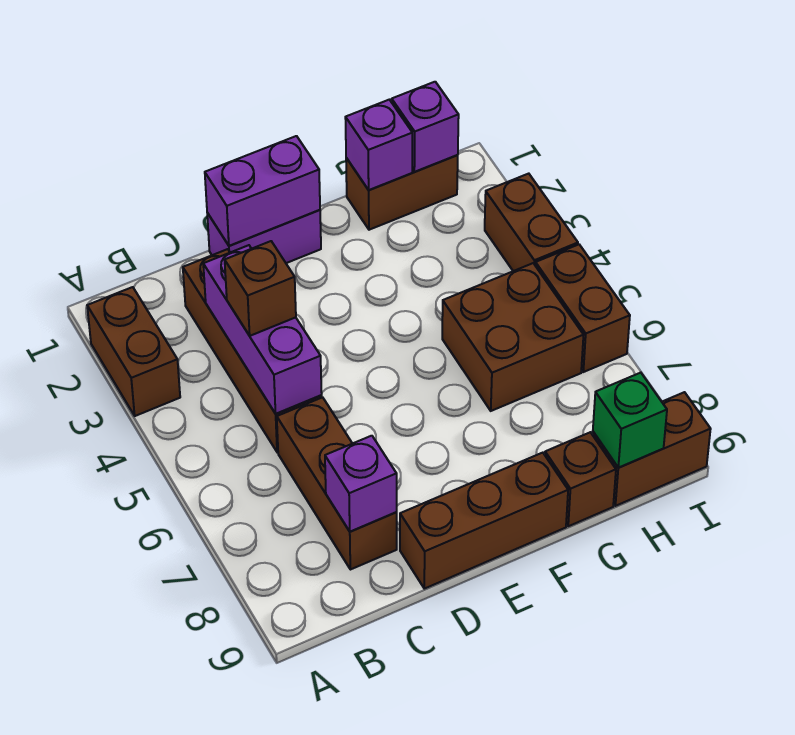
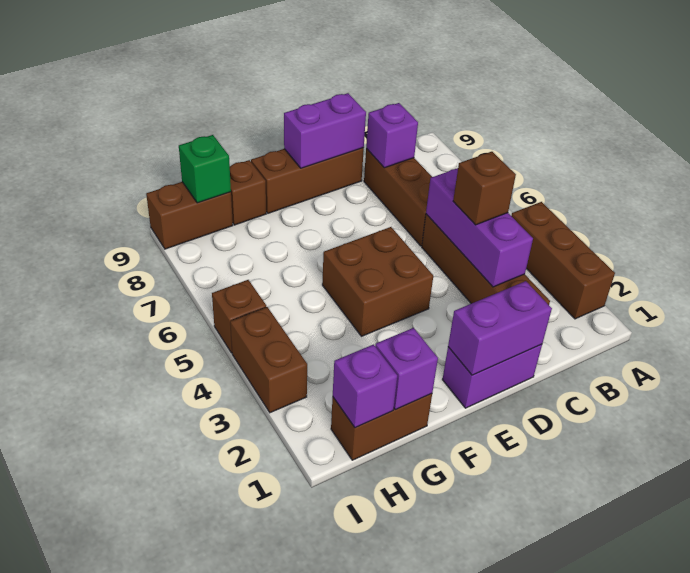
brown 1x2 brick [87,287,180,416] -> brown 1x3 brick [511,202,615,319]
none -> purple 1x2 brick [284,93,366,168]
brown 2x2 brick [442,263,583,411] -> brown 2x2 brick moved to [322,227,433,336]
brown 1x2 brick [535,244,630,372] -> brown 1x1 brick [212,280,266,353]

